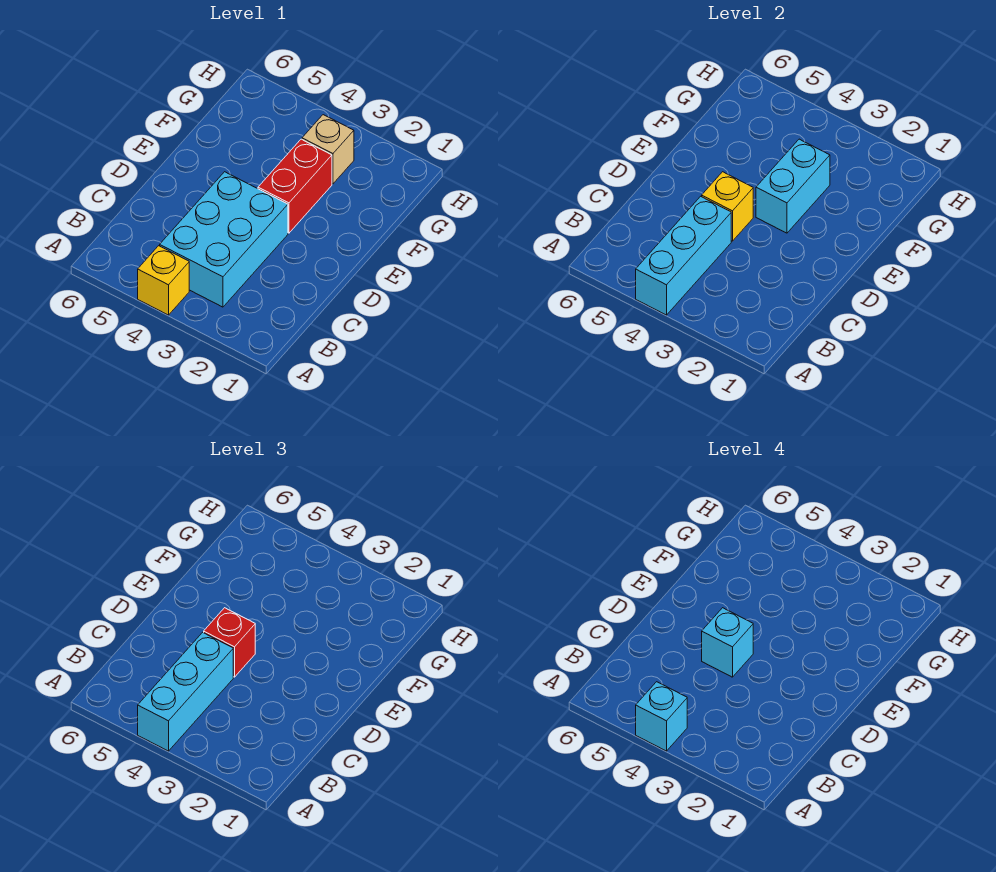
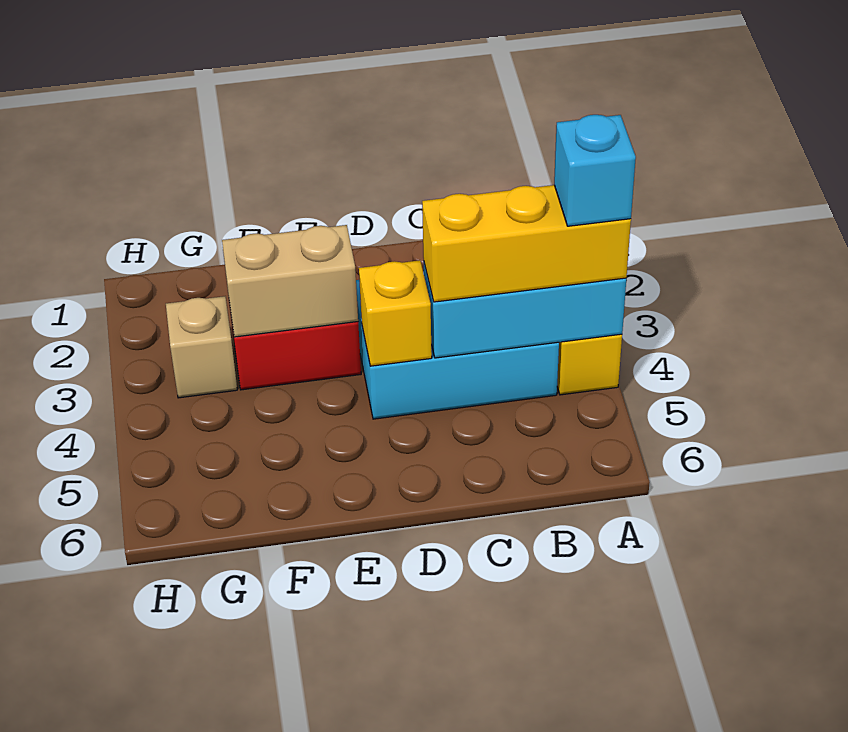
cyan 1x3 brick [138,632,233,751] -> yellow 1x3 brick [422,185,631,302]
red 1x1 brick [204,608,255,677] -> none
cyan 1x1 brick [702,608,753,677] -> none
cyan 1x2 brick [756,139,830,233] -> tan 1x2 brick [222,225,358,337]

